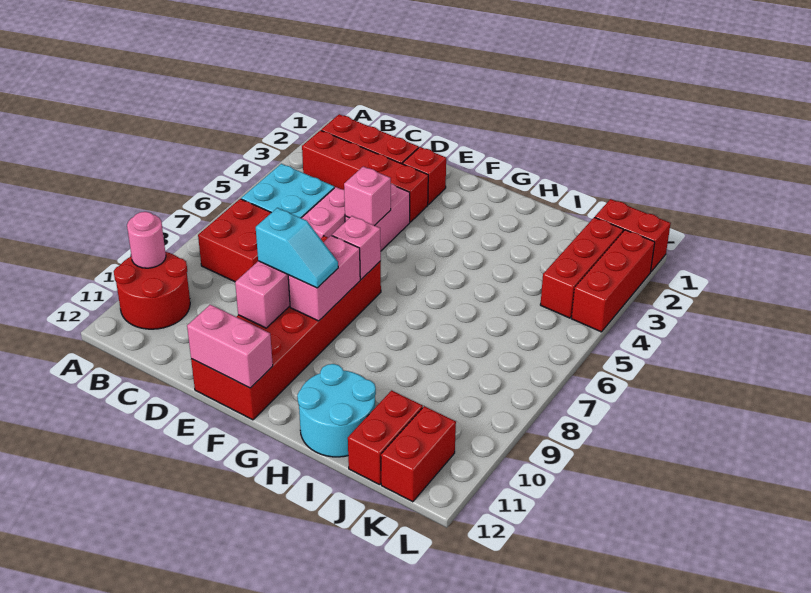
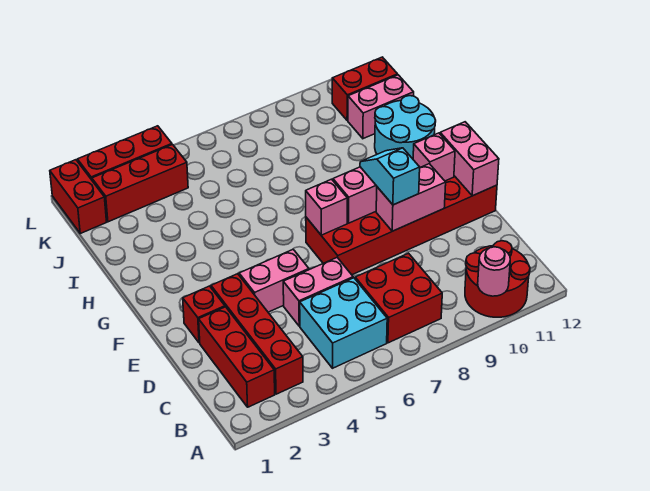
pink 1x1 brick [344,166,391,226] -> pink 1x1 brick moved to [413,133,455,181]
red 1x2 brick [348,391,423,485] -> pink 1x2 brick [348,75,414,139]

